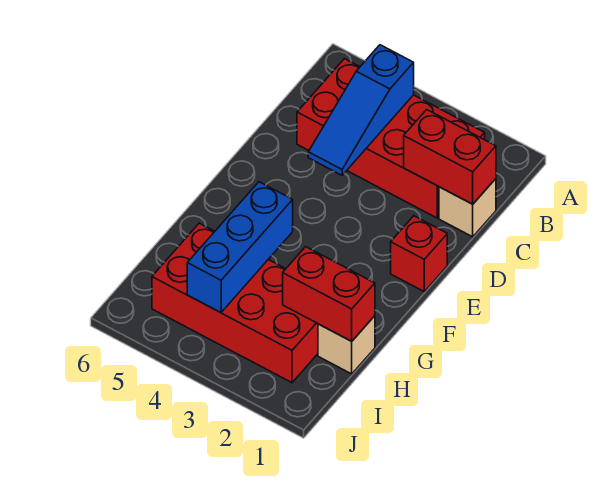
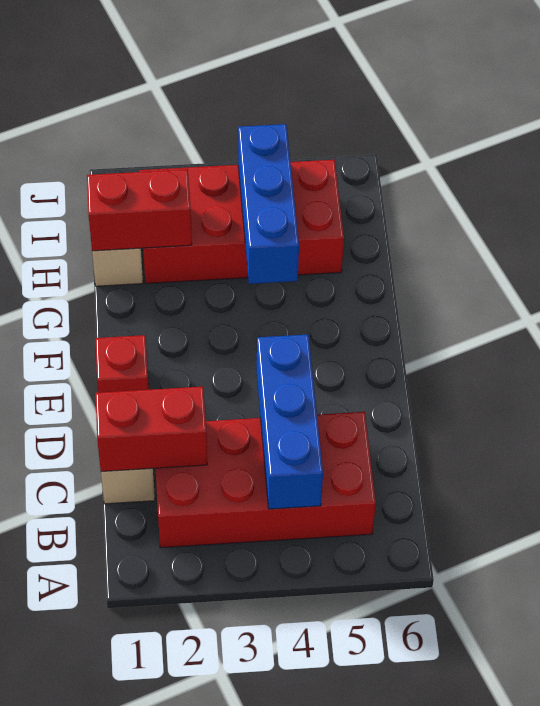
blue 1x3 slope [308,45,414,175] -> blue 1x3 brick [257,334,323,509]

